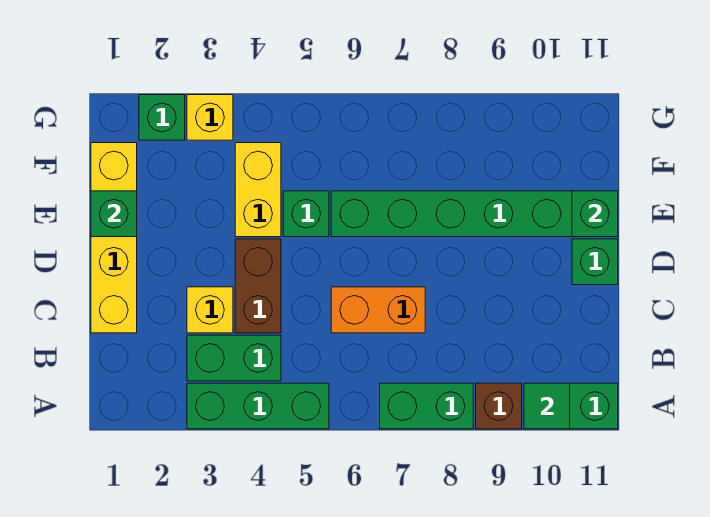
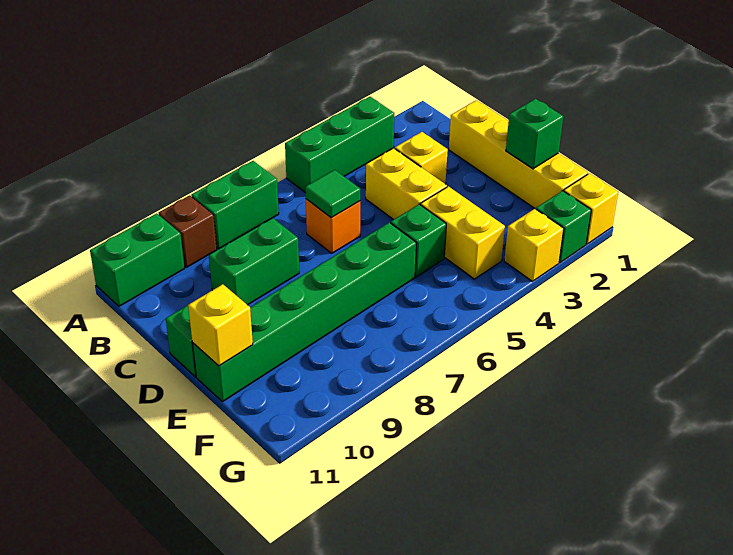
green 1x1 tile [524,383,570,429] -> green 1x1 tile moved to [305,170,360,218]
green 1x2 brick [187,335,281,381] -> green 1x2 brick moved to [209,218,299,305]
brown 1x2 brick [235,239,281,333] -> yellow 1x2 brick [366,148,447,220]
orange 1x2 brick [331,287,425,333] -> orange 1x1 brick [306,199,360,253]
green 1x1 brick [572,191,618,237] -> yellow 1x1 brick [188,284,253,366]
none -> yellow 1x1 brick [564,173,618,244]

